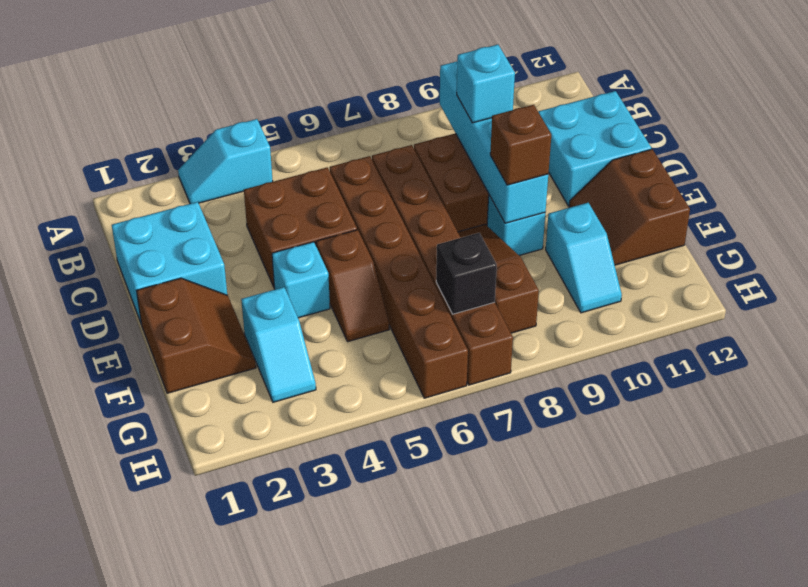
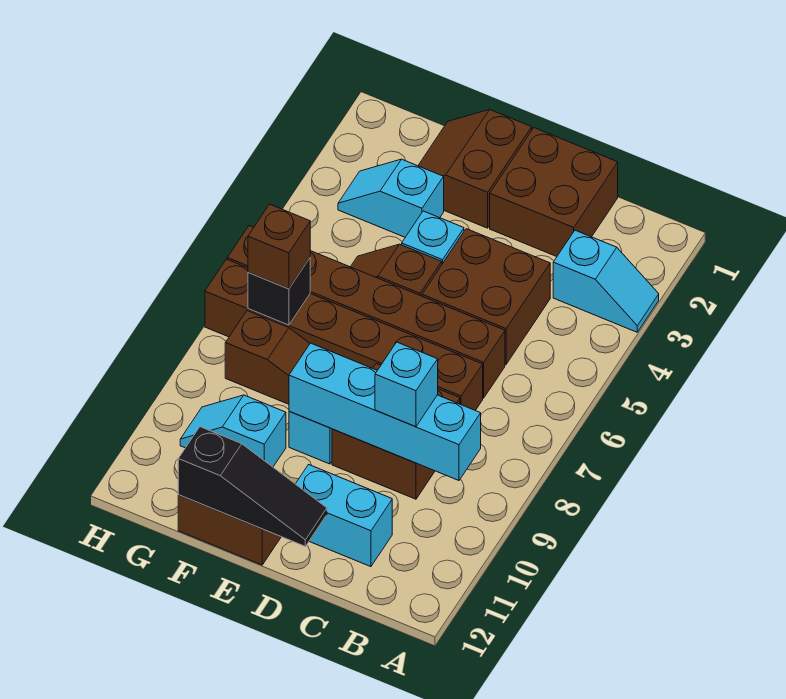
cyan 1x2 slope [178,119,273,204] -> cyan 1x2 slope turned to [553,230,659,332]
cyan 2x2 brick [112,202,227,323] -> brown 2x2 brick [490,128,618,257]
cyan 2x2 brick [538,91,651,206] -> cyan 1x2 brick [296,465,392,567]
none -> black 1x3 slope [178,427,327,546]
brown 2x2 slope [137,278,256,393] -> brown 2x2 slope turned to [418,110,532,228]
brown 1x1 brick [490,105,551,185] -> brown 1x1 brick moved to [248,204,310,289]

